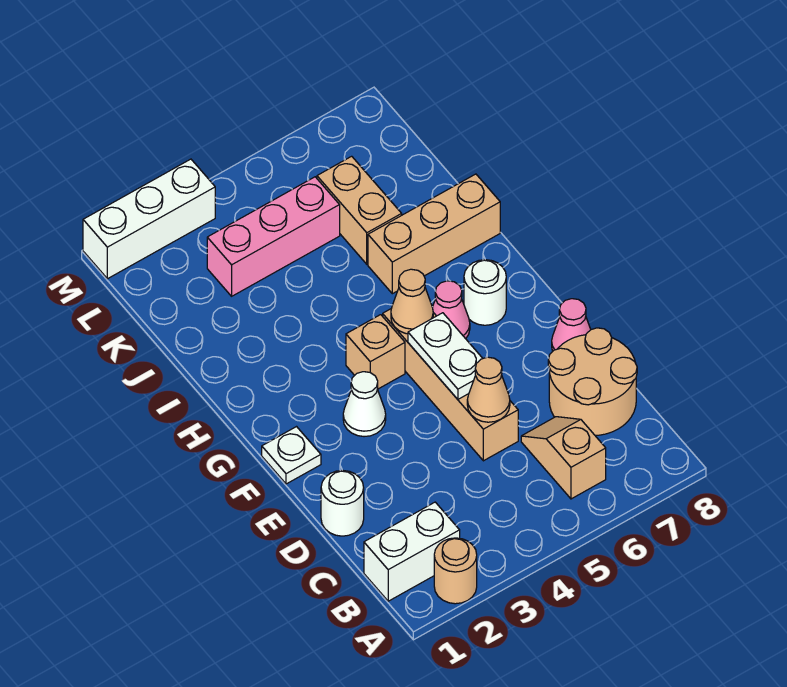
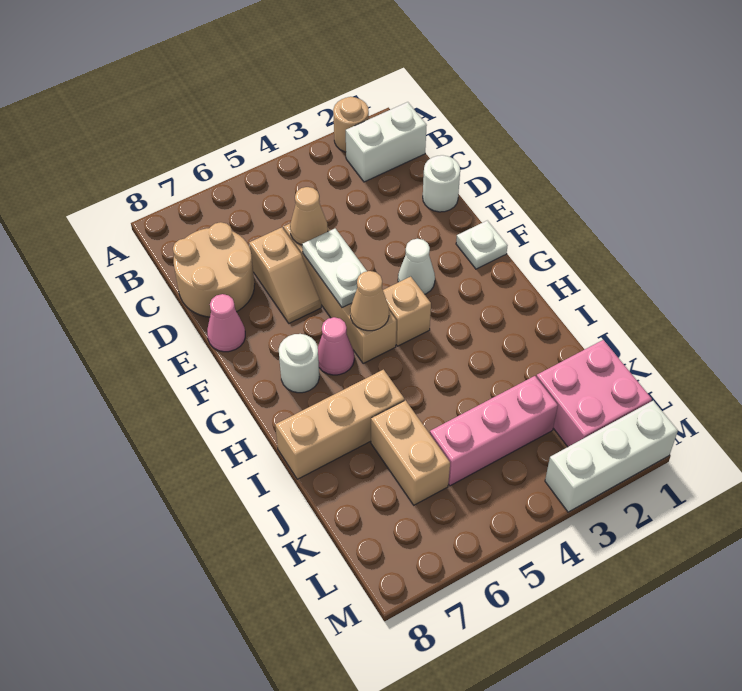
tan 1x2 slope [521,417,606,499] -> tan 1x2 slope moved to [249,227,321,323]
none -> pink 2x2 brick [536,340,652,447]

